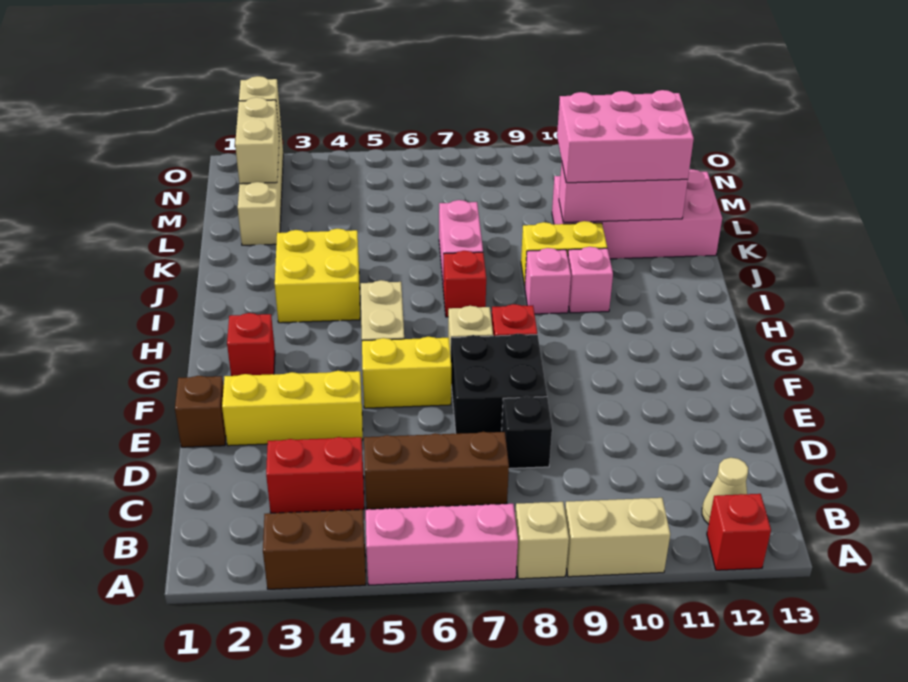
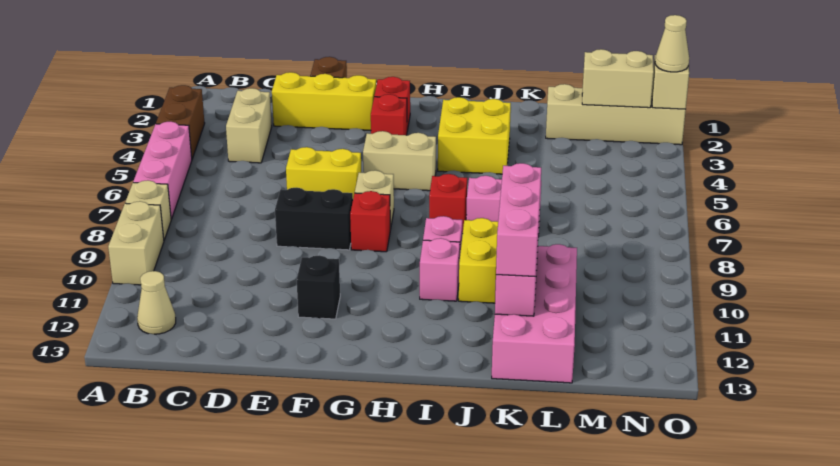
red 1x1 brick [707,494,771,570] -> red 1x1 brick moved to [371,94,407,135]
red 1x2 brick [266,437,364,513] -> tan 1x2 brick [226,88,272,163]
brown 1x3 brick [364,432,509,509] -> none
black 1x1 brick [502,396,552,469] -> black 1x1 brick moved to [297,255,340,319]
yellow 1x3 brick [222,371,363,446] -> yellow 1x3 brick turned to [272,72,376,130]
black 2x2 brick [451,334,547,434] -> black 1x2 brick [275,188,353,250]
yellow 1x2 brick [362,337,451,408] -> yellow 1x2 brick turned to [286,147,361,198]
pink 2x3 brick [557,90,694,183] -> pink 1x3 brick [496,163,541,277]
none -> tan 1x1 cone [655,15,689,72]

